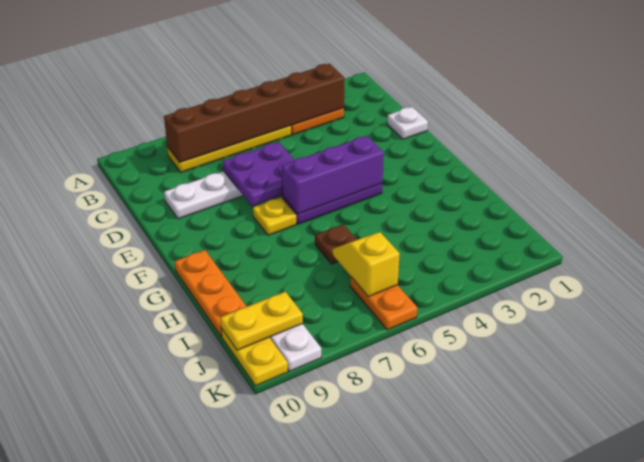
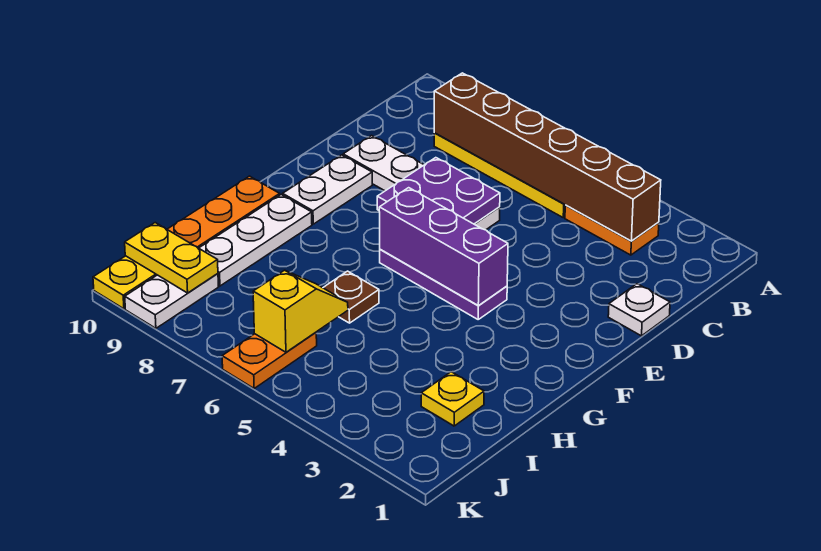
none -> white 1x2 plate [283,155,372,224]
yellow 1x1 plate [253,197,296,235] -> yellow 1x1 plate moved to [421,372,484,426]
none -> white 1x3 plate [199,195,312,286]

